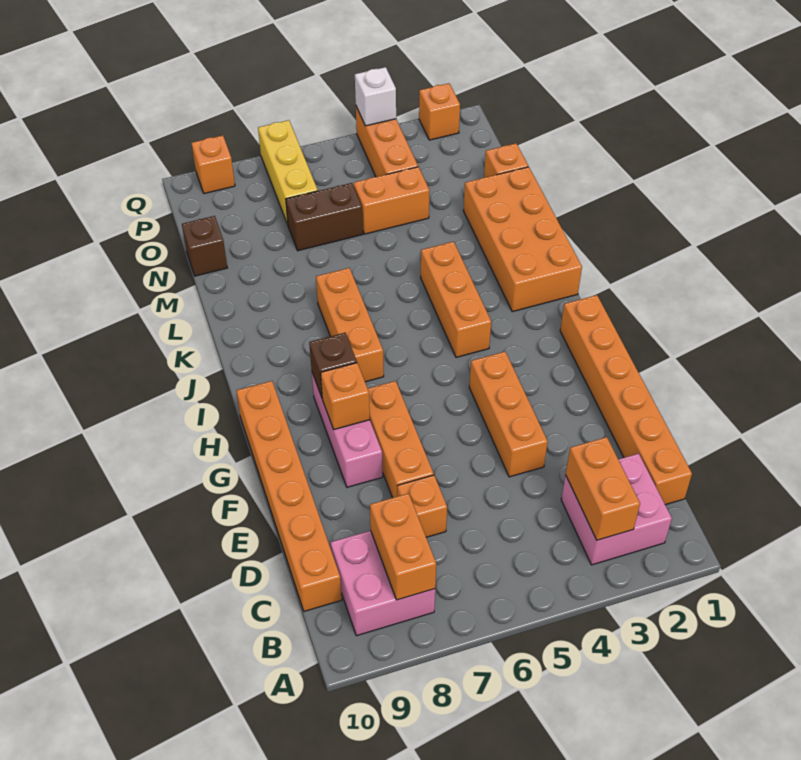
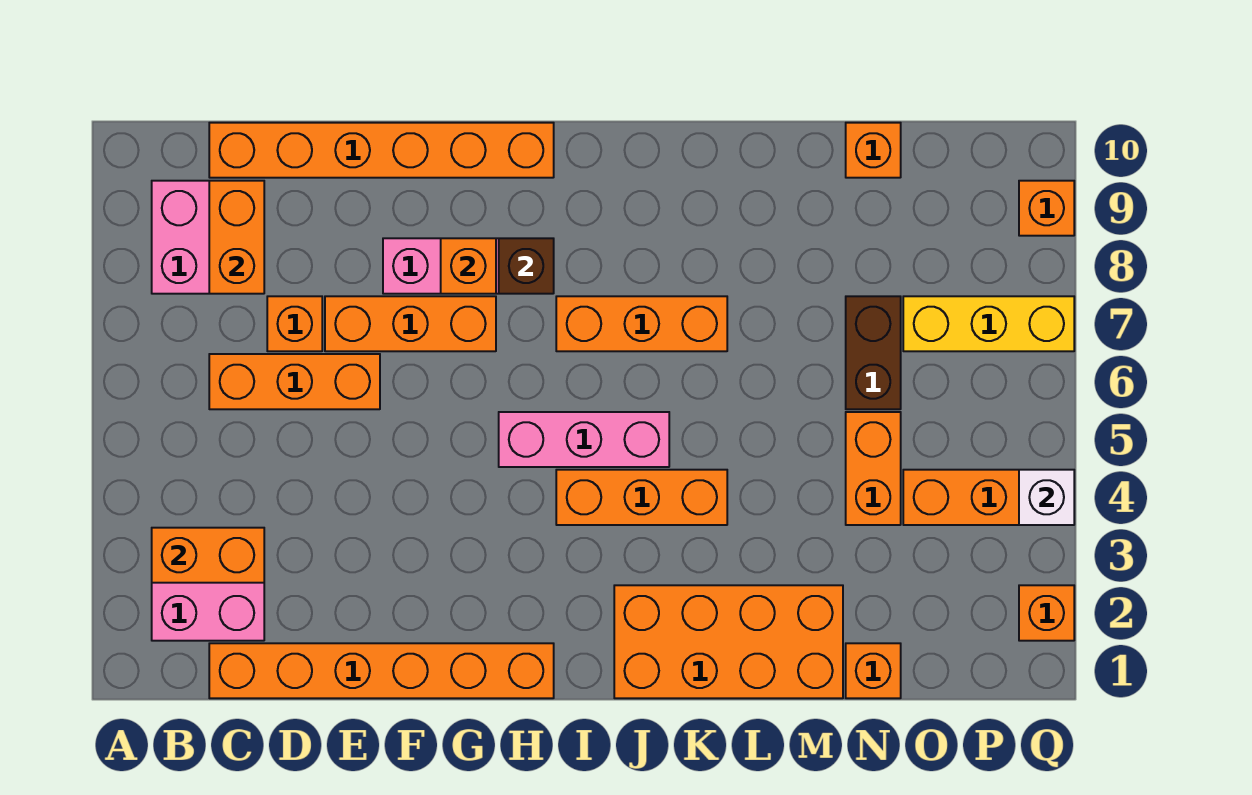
orange 1x2 brick [370,493,436,600] -> orange 1x2 brick turned to [209,181,264,294]
orange 1x3 brick [469,352,548,477] -> orange 1x3 brick moved to [209,354,380,409]
none -> pink 1x3 brick [499,412,669,467]
brown 1x1 brick [182,216,227,276] -> orange 1x1 brick [846,123,901,178]

